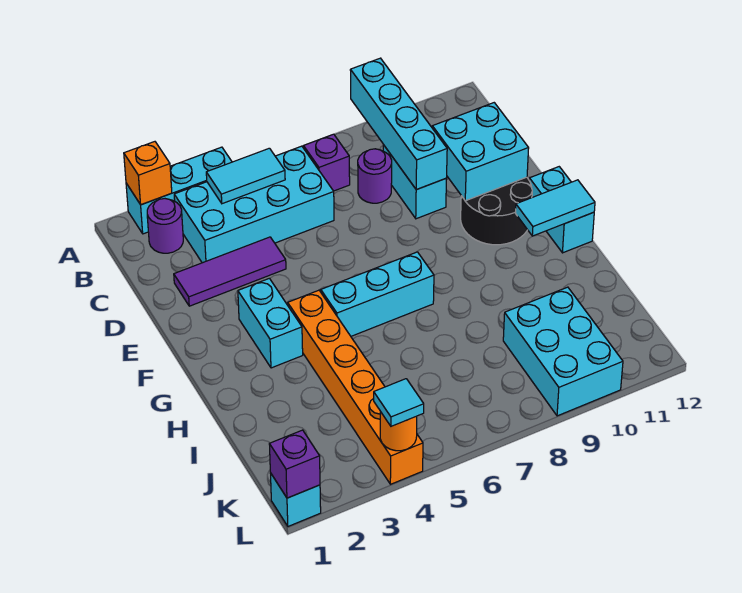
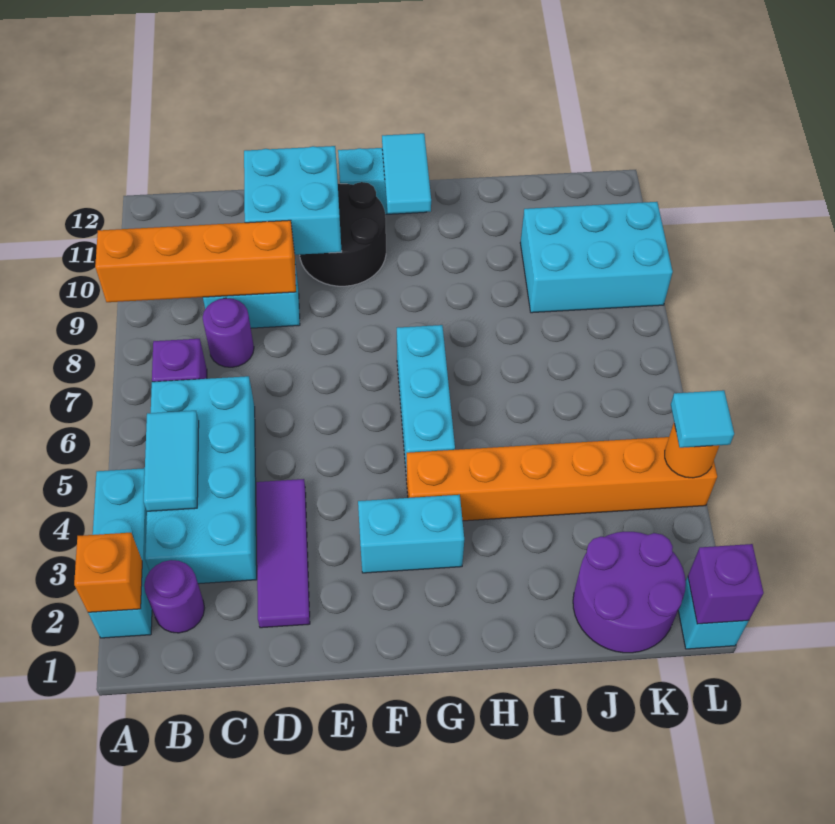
cyan 1x4 brick [350,58,447,190] -> orange 1x4 brick [95,220,296,302]
none -> purple 2x2 round brick [573,532,686,653]

